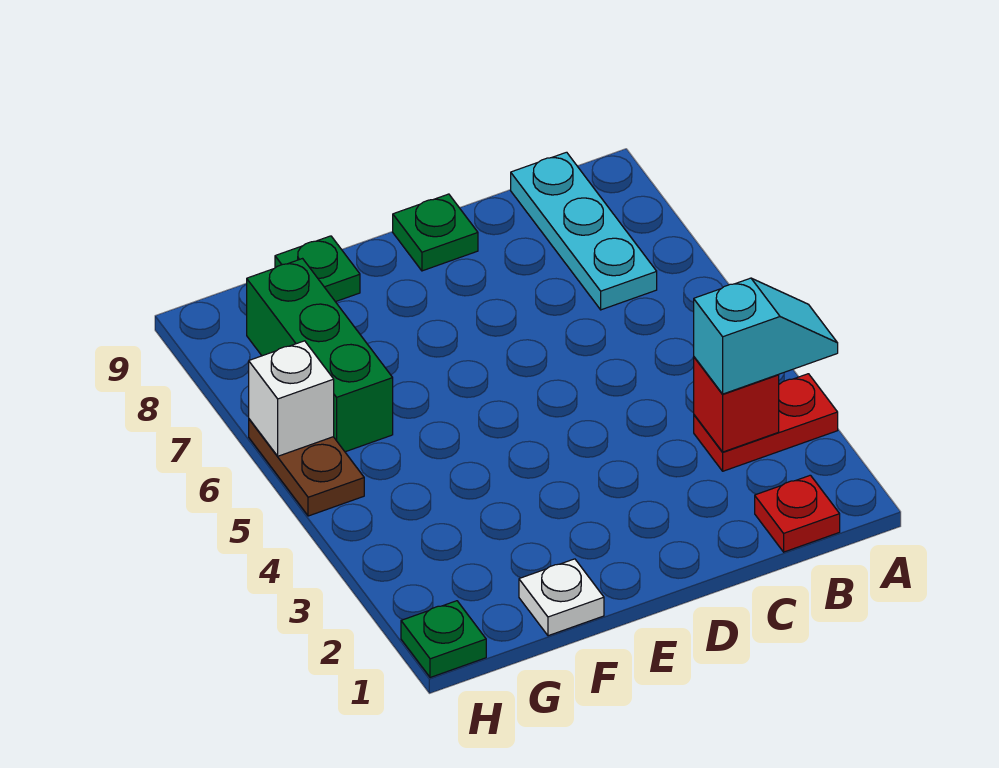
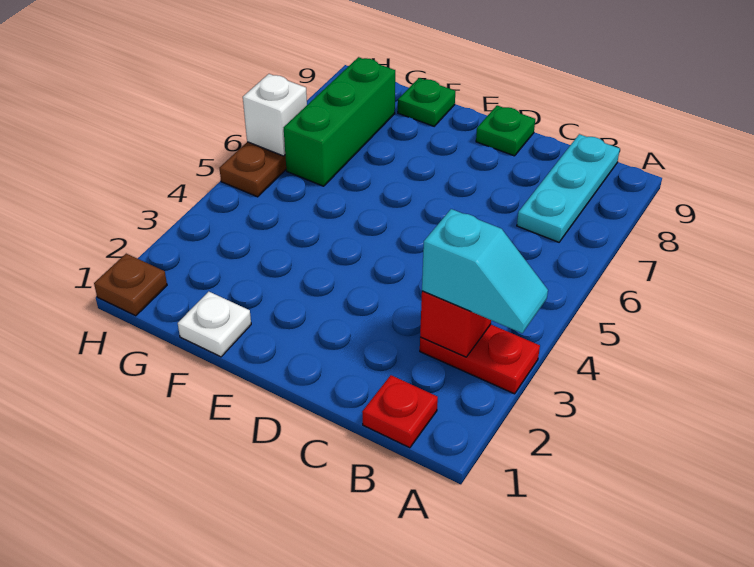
green 1x1 plate [401,601,486,678] -> brown 1x1 plate [94,254,167,316]

